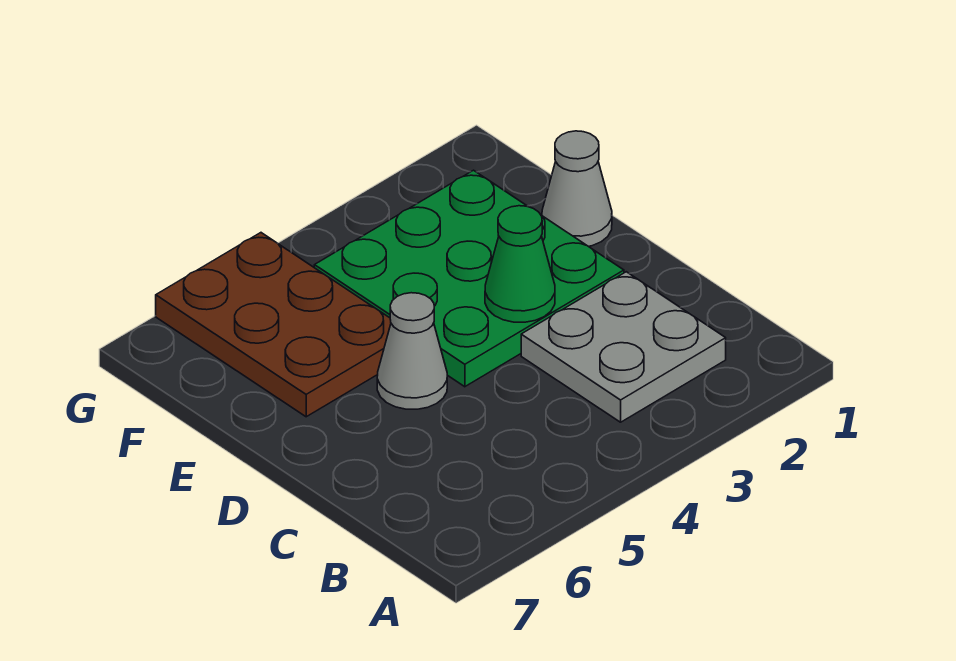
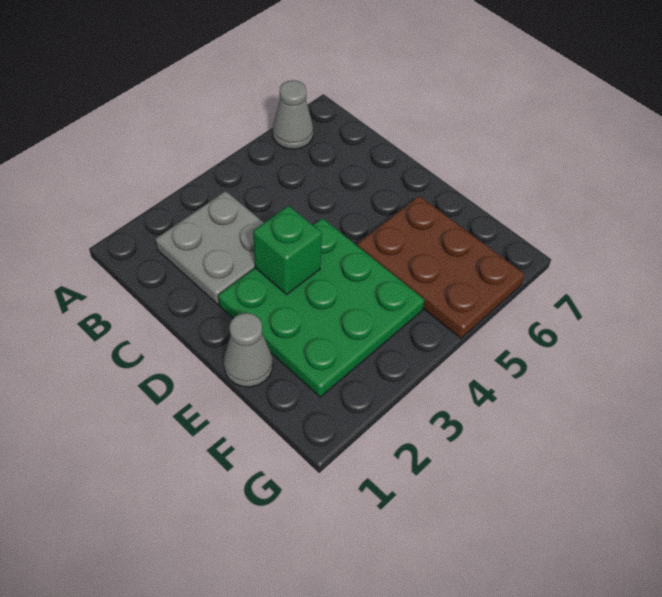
green 1x1 cone [485,206,555,322] -> green 1x1 brick [253,206,322,294]
grey 1x1 cone [377,293,447,409] -> grey 1x1 cone moved to [273,80,313,149]

